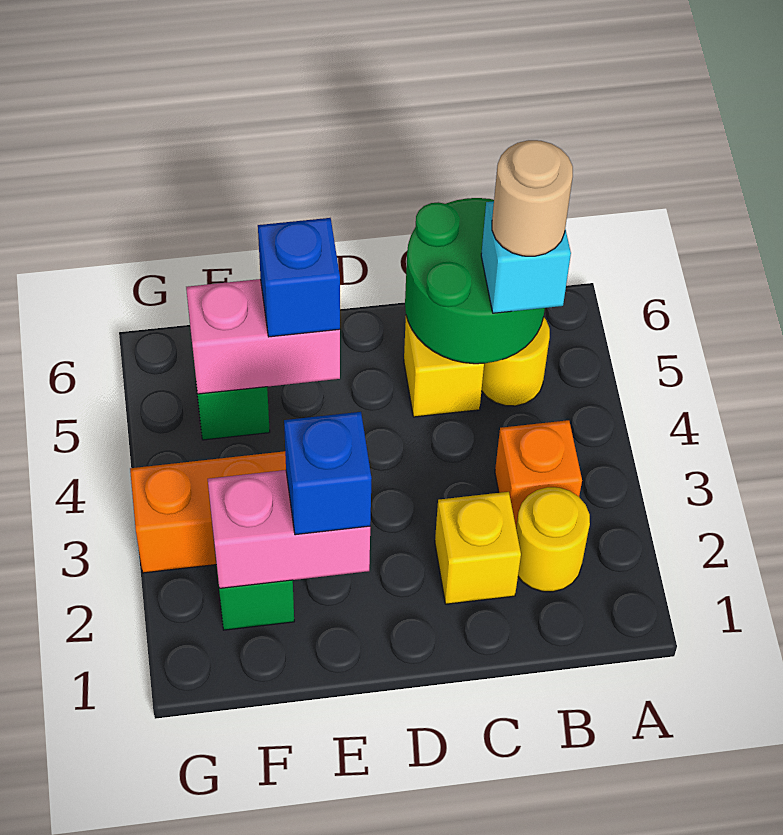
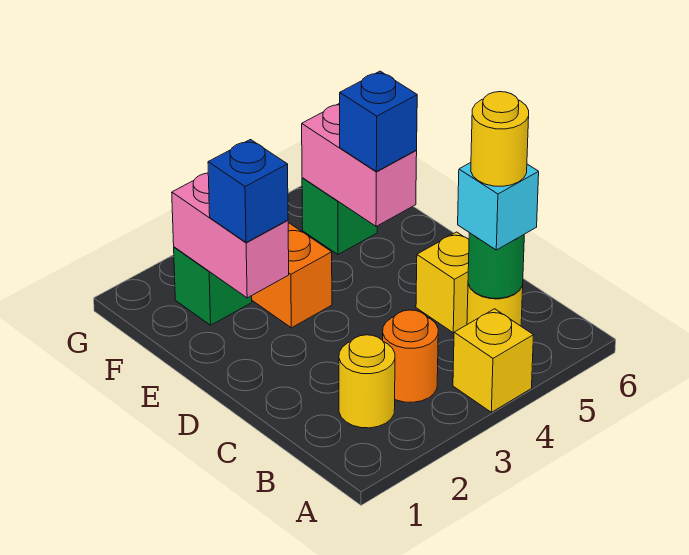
orange 1x1 brick [495,420,582,526] -> orange 1x1 round brick [383,310,438,402]
green 2x2 round brick [405,198,545,364] -> green 1x1 round brick [468,233,524,298]
tan 1x1 round brick [492,140,573,256] -> yellow 1x1 round brick [471,92,529,186]
yellow 1x1 brick [435,492,521,604] -> yellow 1x1 brick moved to [453,309,534,412]

